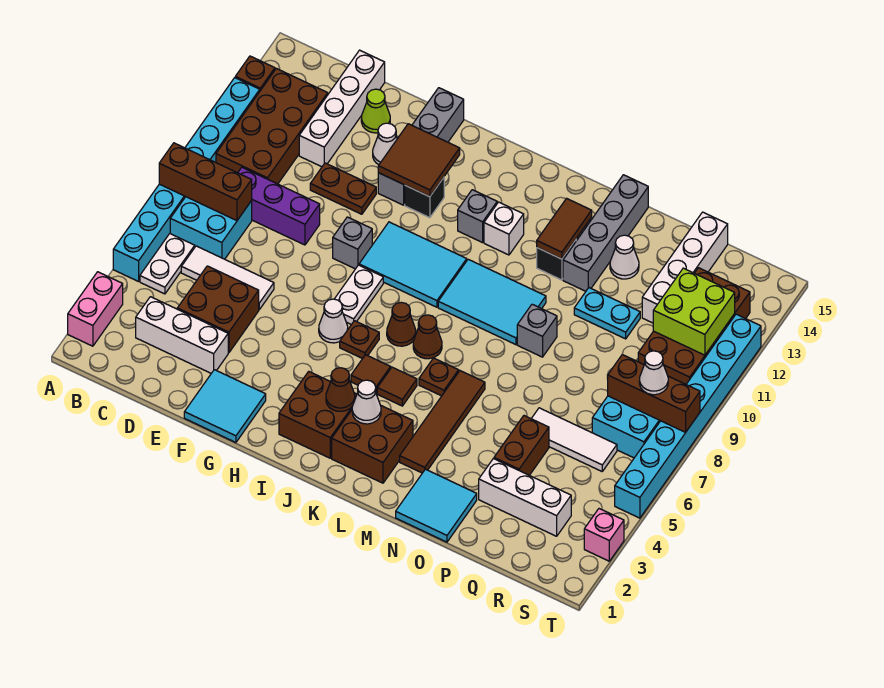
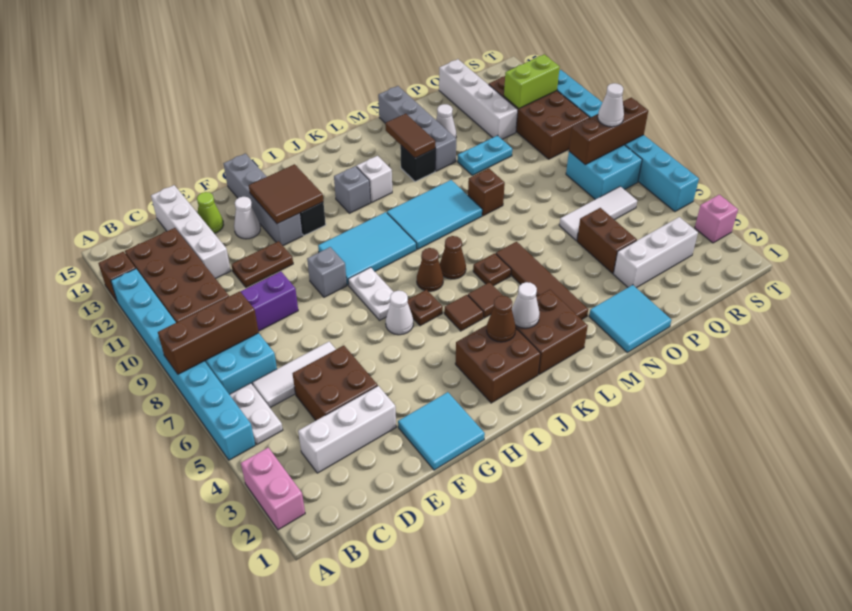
grey 1x1 brick [517,304,557,357] -> brown 1x1 brick [468,168,505,216]
lime 2x2 brick [653,268,735,355] -> lime 1x2 brick [504,54,560,109]

